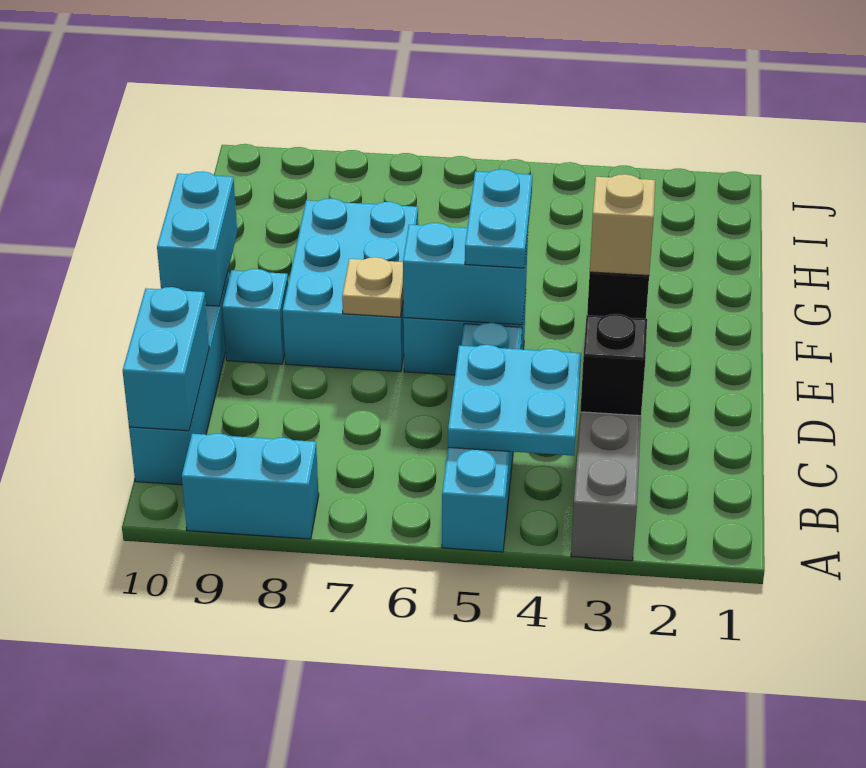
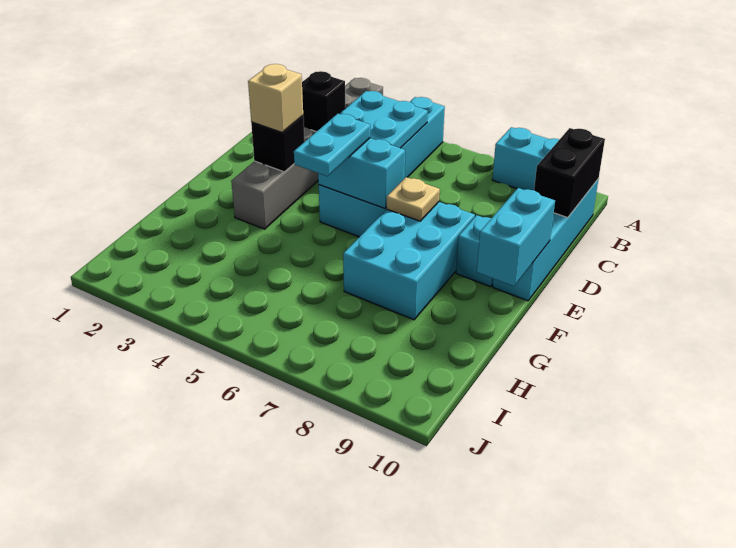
cyan 1x2 brick [123,287,209,431] -> black 1x2 brick [534,128,605,218]

